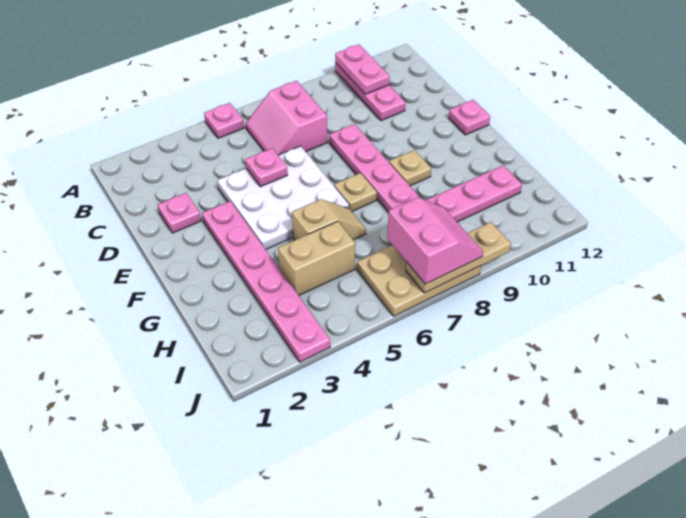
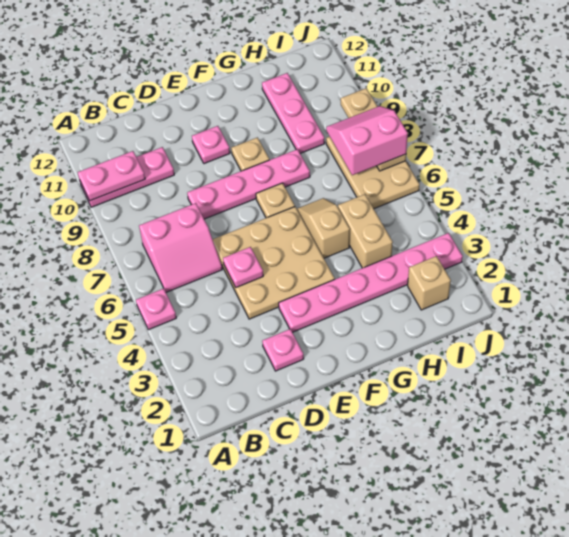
white 3x3 plate [217,146,349,250] -> tan 3x3 plate [213,207,335,319]
pink 1x1 plate [449,100,490,135] -> pink 1x1 plate moved to [192,126,230,164]
none -> tan 1x1 brick [408,256,451,310]

